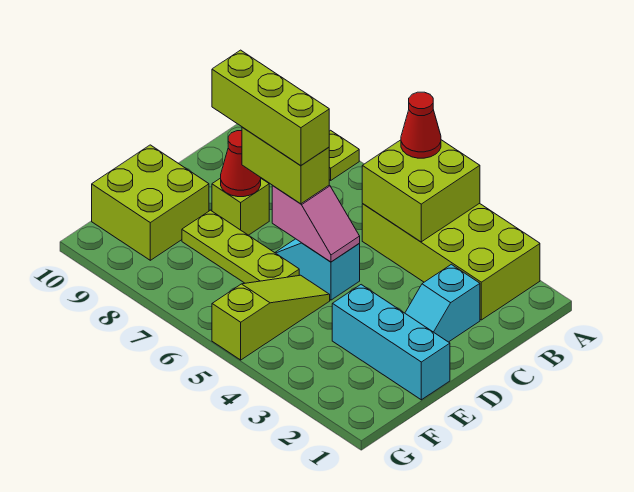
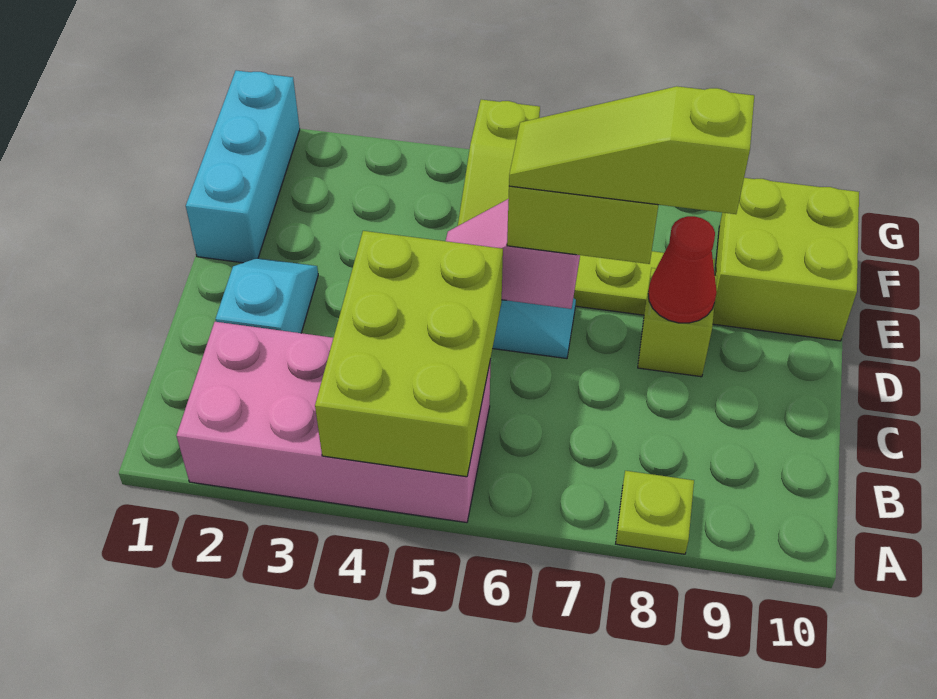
lime 2x4 brick [362,203,540,320] -> pink 2x4 brick [177,322,491,523]
lime 2x2 brick [362,140,480,242] -> lime 2x3 brick [315,231,503,477]
red 1x1 cone [401,92,441,158] -> none
lime 1x3 brick [212,50,329,166] -> lime 1x3 slope [509,86,754,214]
cyan 1x3 brick [332,285,450,400] -> cyan 1x3 brick turned to [186,70,300,263]

